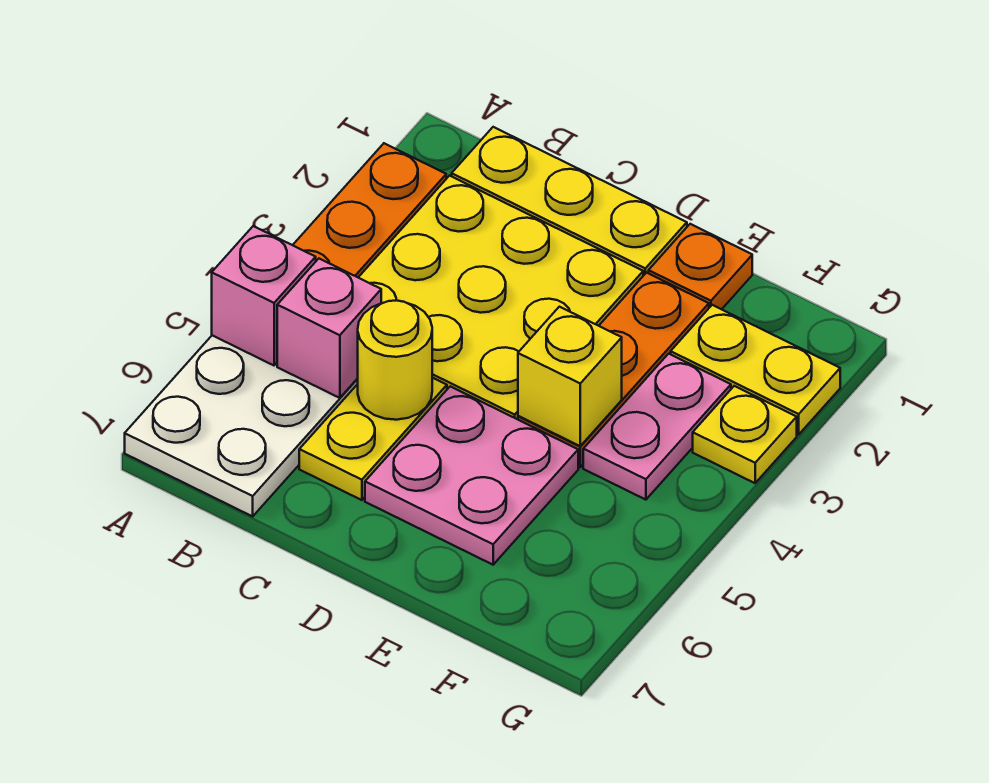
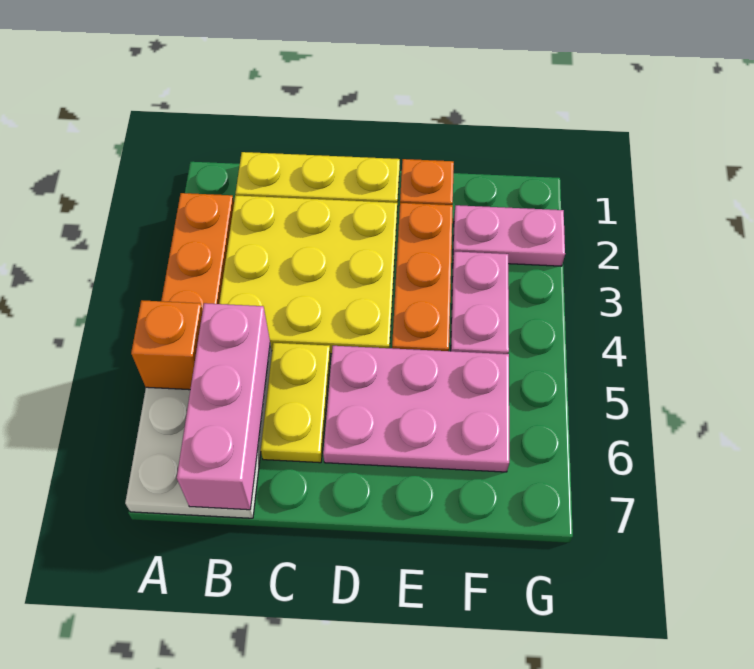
pink 1x1 brick [212,226,316,365] -> orange 1x1 brick [131,300,203,390]
pink 1x1 brick [277,259,381,398] -> pink 1x3 brick [177,303,270,510]
yellow 1x1 round brick [358,300,432,420] -> none
pink 2x2 plate [365,386,578,565] -> pink 2x3 plate [323,346,509,472]
yellow 1x1 brick [518,307,622,446] -> none
yellow 1x2 plate [671,305,840,434] -> pink 1x2 plate [453,205,565,266]
yellow 1x1 plate [693,386,797,483] -> none

